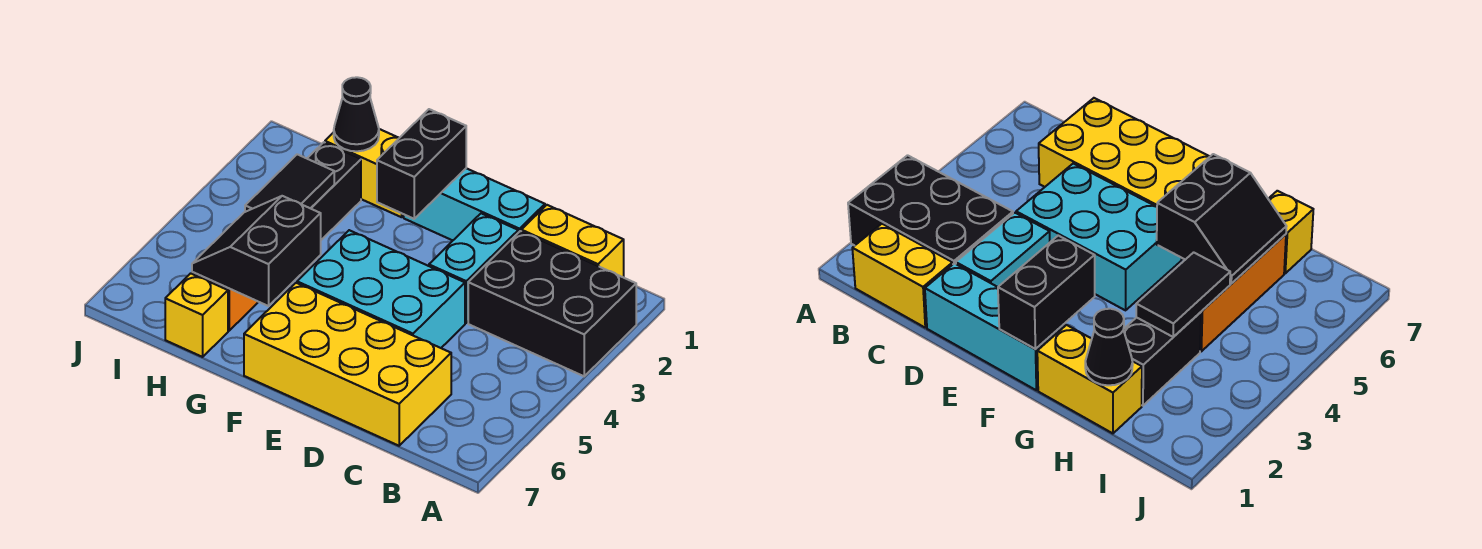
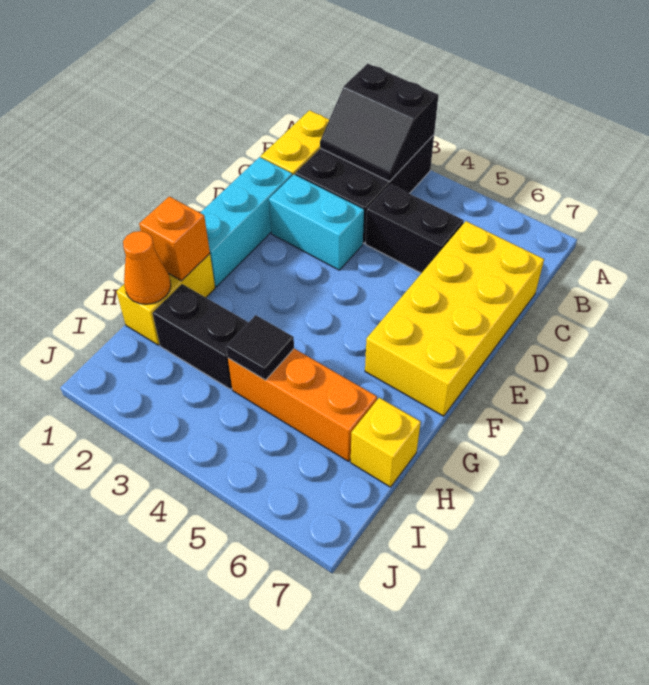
cyan 2x3 brick [297,230,465,348] -> none
black 1x2 brick [377,109,466,219] -> black 1x2 brick moved to [366,184,464,273]
none -> orange 1x1 brick [139,196,210,281]
black 2x2 slope [192,196,321,306] -> black 2x2 slope moved to [320,64,438,182]
black 1x1 cone [334,77,379,151] -> orange 1x1 cone [123,231,171,304]
black 1x2 tile [245,154,334,212] -> black 1x1 tile [226,315,294,380]

